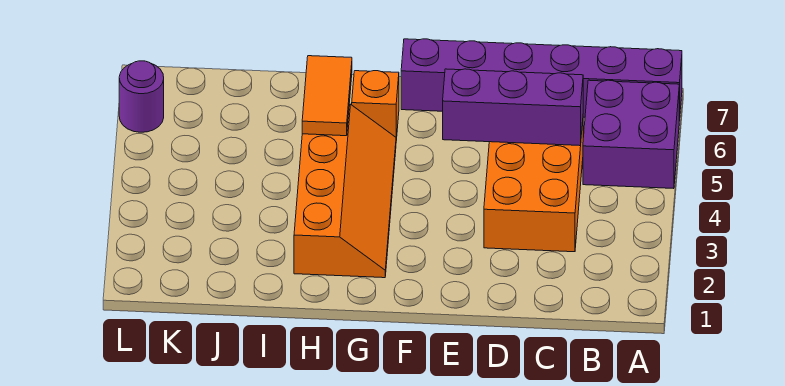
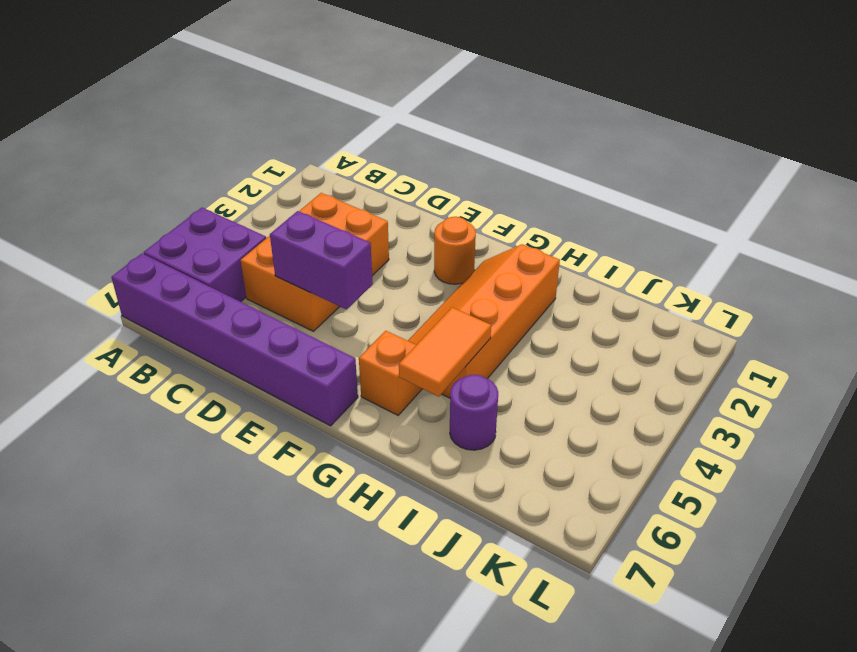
purple 1x3 brick [443,69,583,146] -> purple 1x2 brick [270,211,373,309]
none -> orange 1x1 round brick [434,217,476,284]
purple 1x1 round brick [119,61,164,132] -> purple 1x1 round brick moved to [450,375,498,450]

